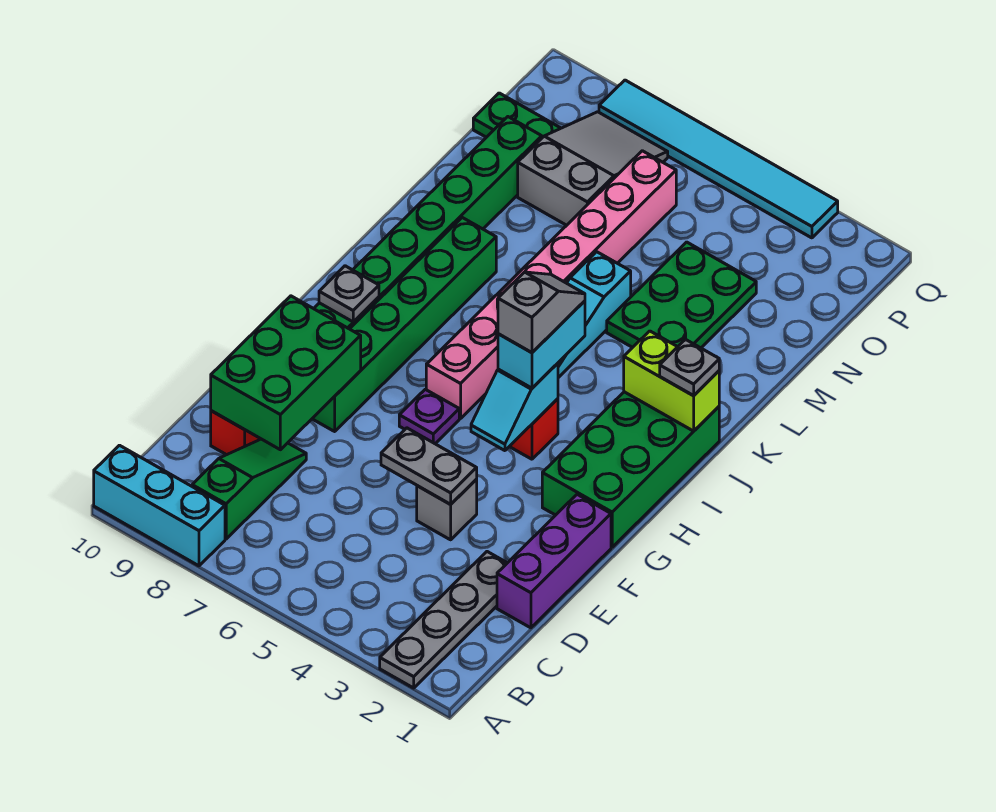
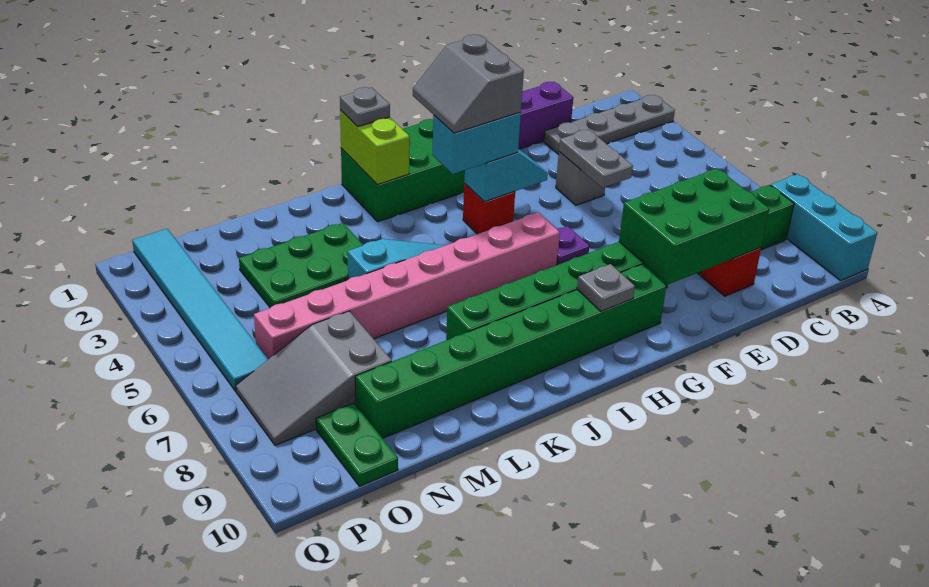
grey 1x2 slope [498,272,585,353] -> grey 2x2 slope [413,35,524,133]
cyan 1x6 tile [599,80,838,238] -> cyan 1x6 tile moved to [132,229,268,391]

